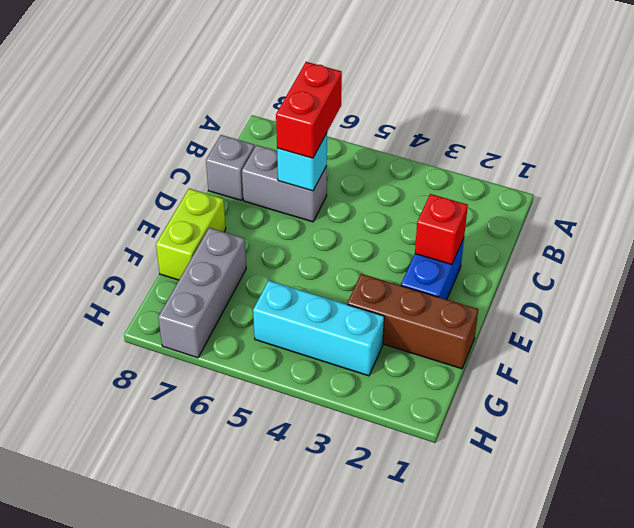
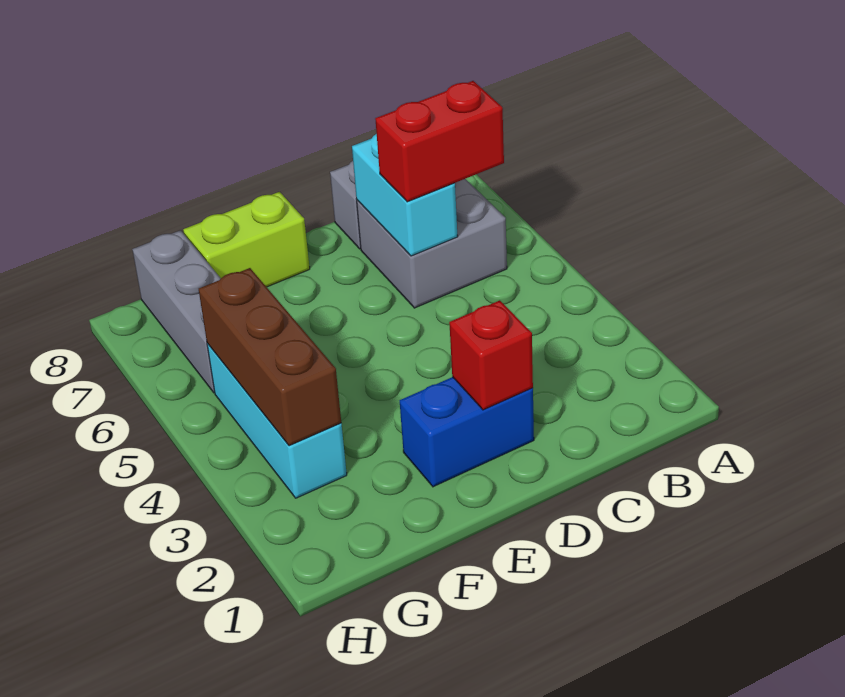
grey 1x2 brick [242,145,327,222] -> grey 2x2 brick [357,179,507,308]
cyan 1x1 brick [277,133,327,191] -> cyan 1x2 brick [352,134,458,256]
brown 1x3 brick [347,274,478,369] -> brown 1x3 brick moved to [199,268,341,446]
grey 1x3 brick [158,228,246,358] -> grey 1x3 brick turned to [132,230,221,393]

